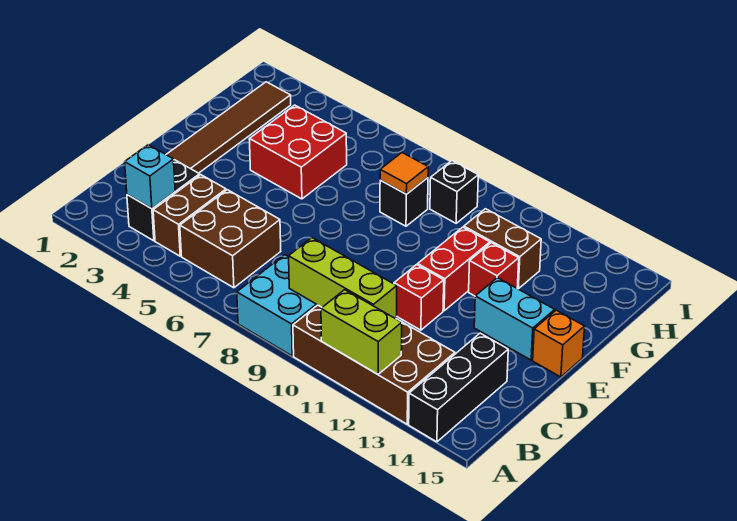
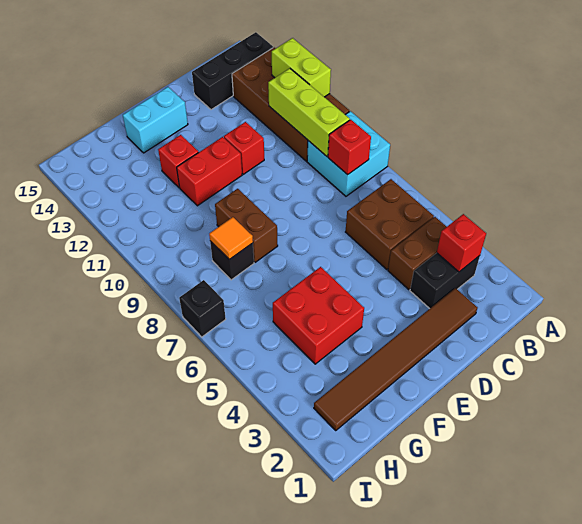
cyan 1x1 brick [125,145,175,209] -> red 1x1 brick [437,214,486,272]
none -> red 1x1 brick [328,120,371,175]
cyan 1x2 brick [474,278,555,360] -> cyan 1x2 brick turned to [123,87,188,153]
orange 1x1 brick [533,310,585,377] -> none
brown 1x2 brick [464,209,541,289] -> brown 1x2 brick moved to [215,189,278,262]
black 1x1 brick [430,161,478,223] -> black 1x1 brick moved to [179,280,226,337]

